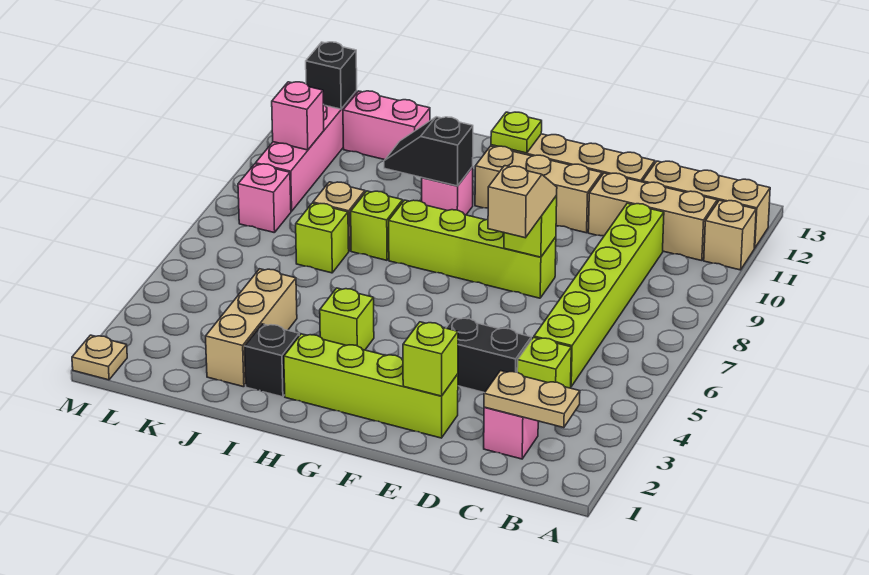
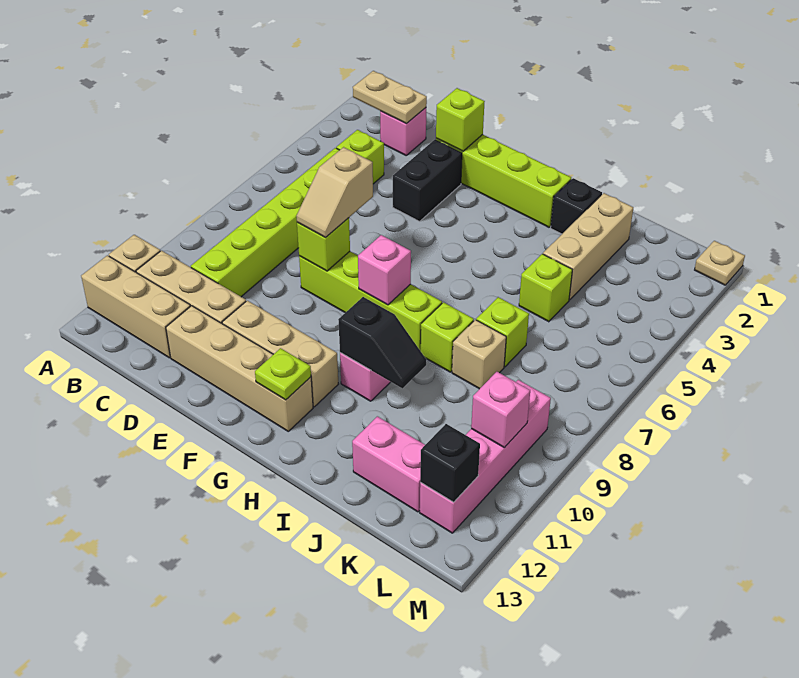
black 1x2 brick [446,318,531,393] -> black 1x2 brick turned to [393,140,462,221]
lime 1x1 brick [320,288,374,350] -> lime 1x1 brick moved to [519,254,572,322]
pink 1x1 brick [238,164,291,233] -> pink 1x1 brick moved to [358,235,411,305]

